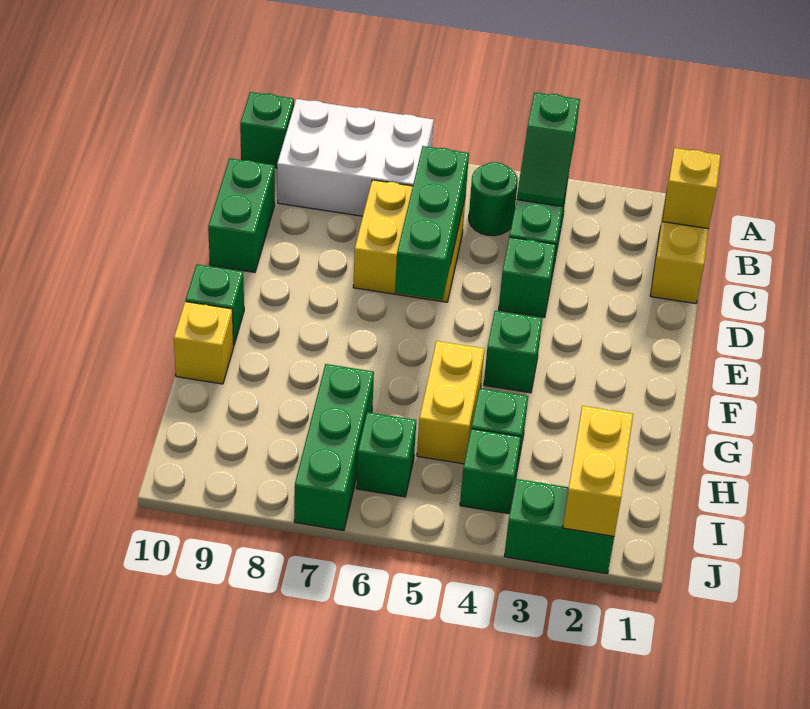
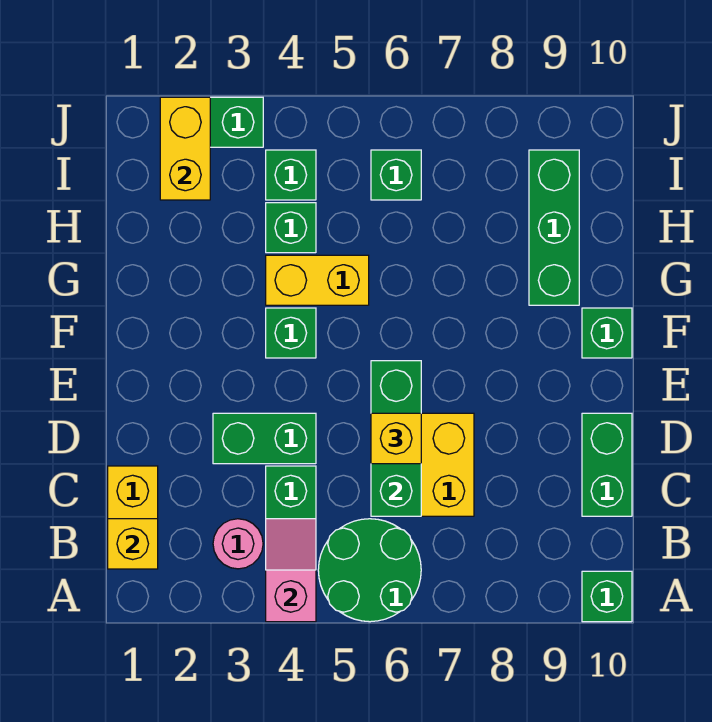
green 1x2 slope [517,93,580,207] -> pink 1x2 slope [266,519,316,622]
white 2x3 brick [277,99,434,216] -> none
none -> pink 1x1 round brick [213,519,263,569]
green 1x1 round brick [469,162,518,236] -> green 2x2 round brick [318,519,421,622]
green 1x1 brick [499,237,556,317] -> green 1x2 brick [213,413,316,464]
yellow 1x2 brick [417,341,484,464] -> yellow 1x2 brick turned to [266,255,369,305]
yellow 1x1 brick [174,302,234,384] -> yellow 1x1 brick moved to [371,413,421,464]
green 1x3 brick [294,364,374,531] -> green 1x3 brick moved to [529,150,579,305]

